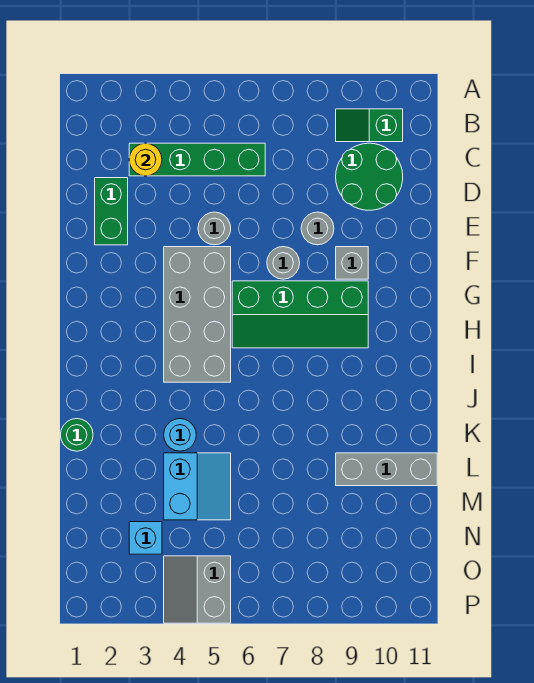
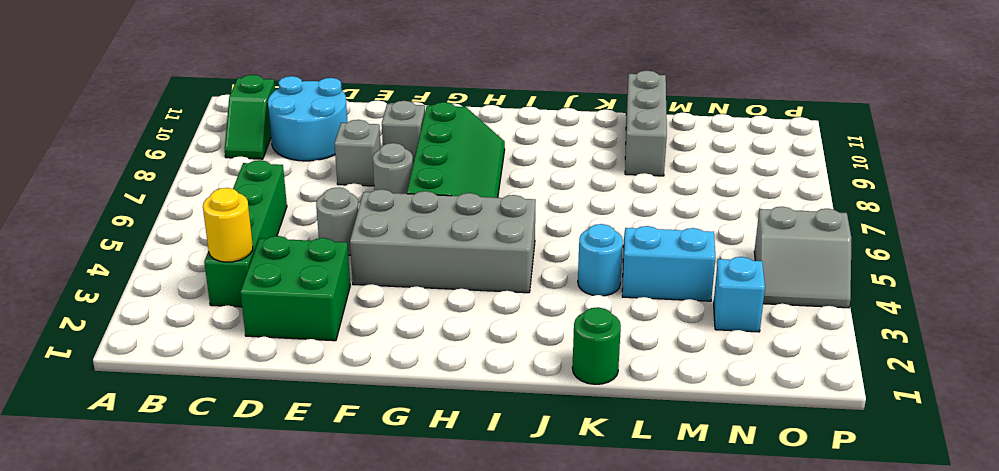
green 2x2 round brick [336,143,403,210] -> cyan 2x2 round brick [268,76,347,161]
green 1x2 brick [95,178,128,245] -> green 2x2 brick [240,236,350,341]
grey 1x1 round brick [301,212,334,245] -> grey 1x1 brick [335,120,381,186]

